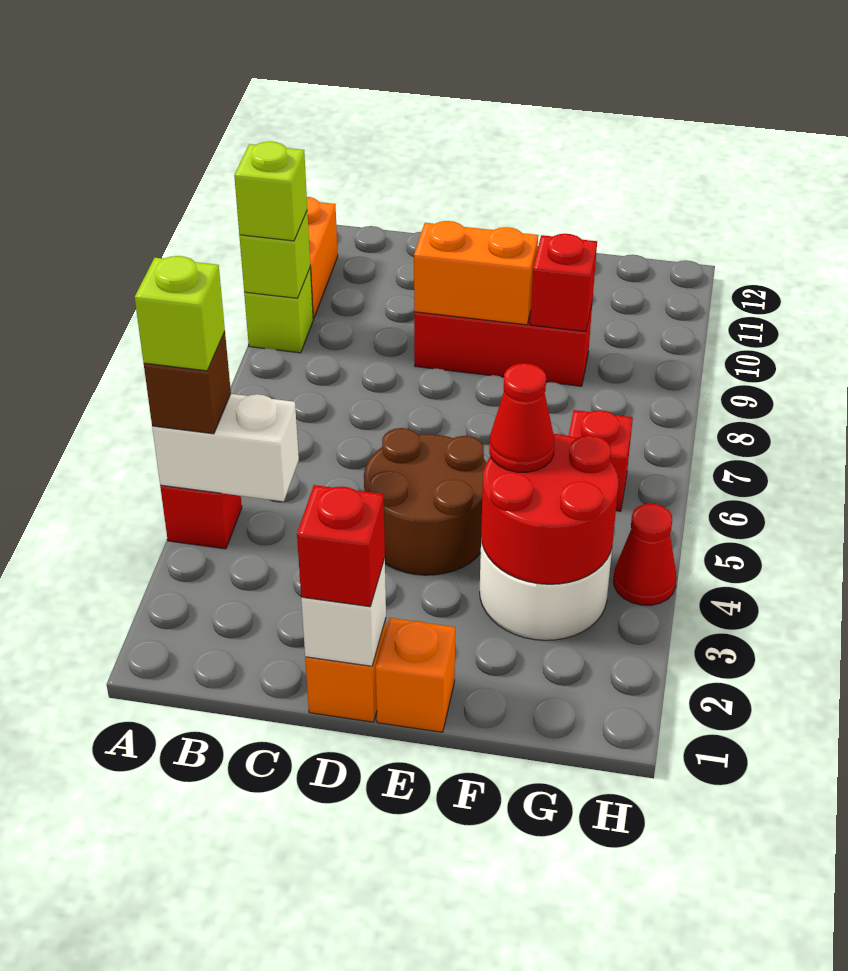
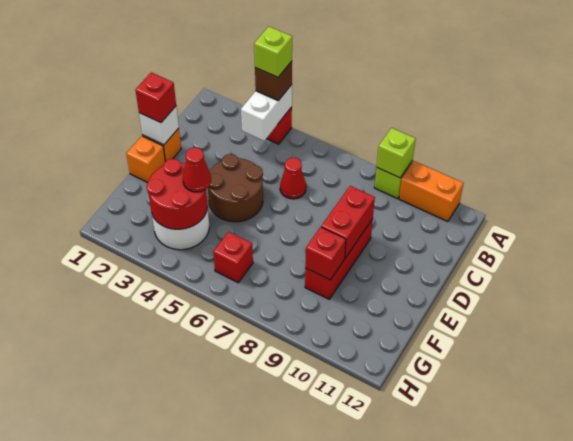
lime 1x1 brick [234,142,307,241] -> none
orange 1x2 brick [414,221,538,325] -> red 1x2 brick [321,186,375,258]
red 1x1 cone [614,504,677,605] -> red 1x1 cone moved to [280,158,306,199]

